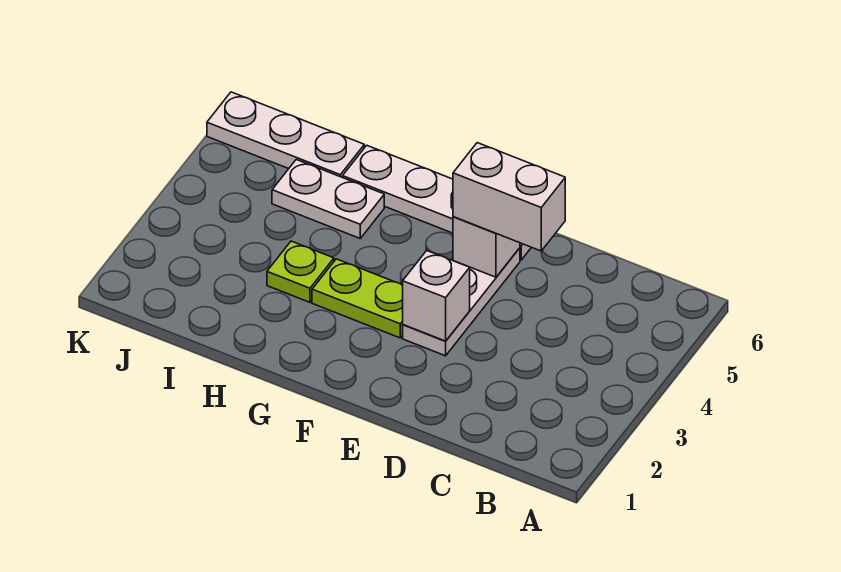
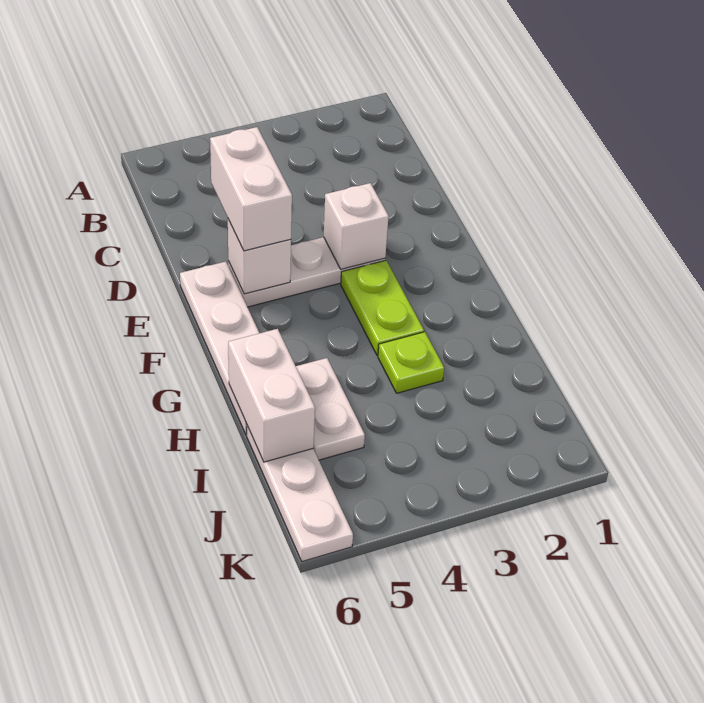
none -> white 1x2 brick [228,329,315,462]

